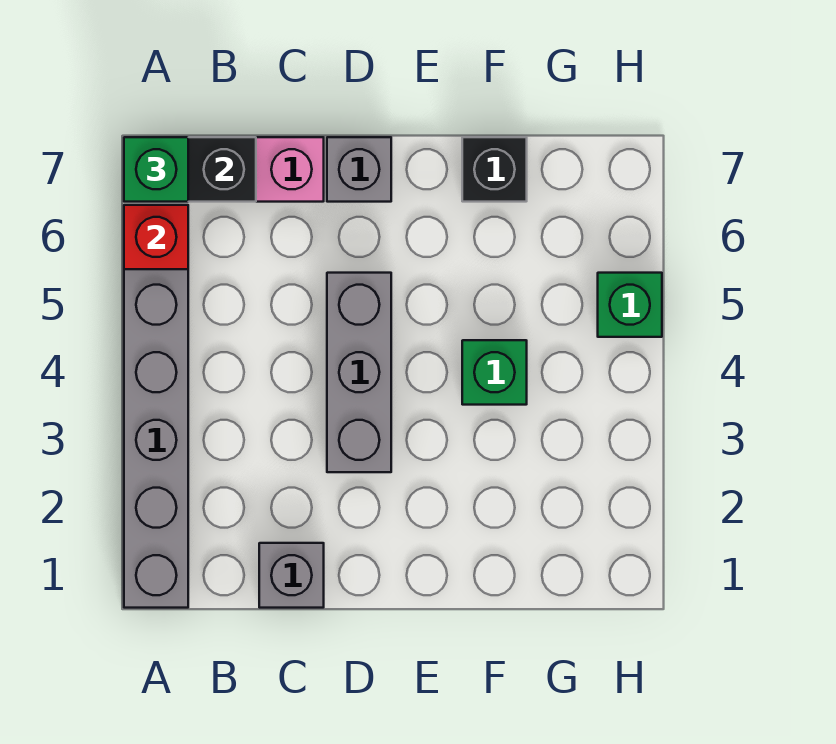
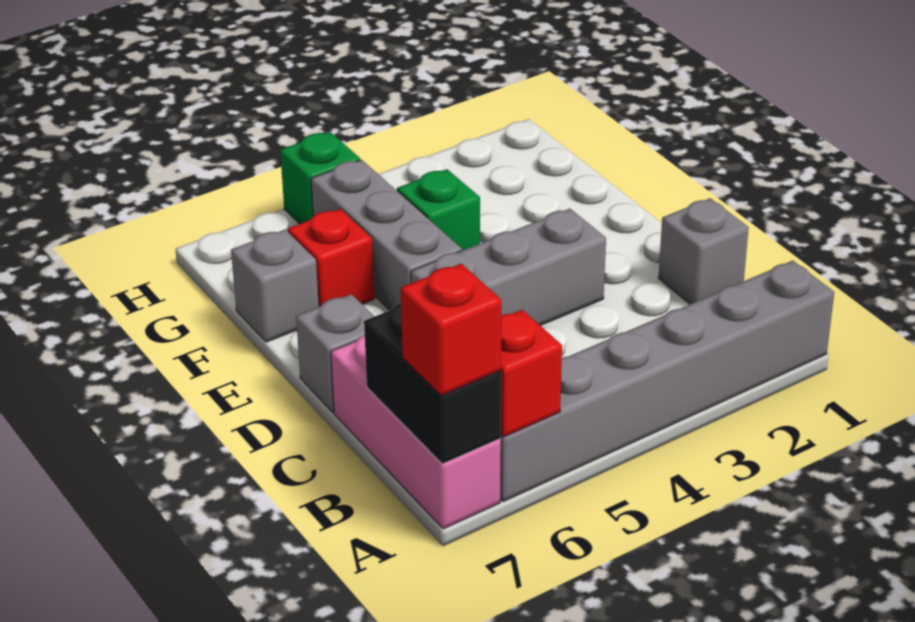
green 1x1 brick [124,137,188,202] -> red 1x1 brick [401,264,501,396]
none -> grey 1x3 brick [311,160,462,310]
none -> red 1x1 brick [288,209,374,307]
black 1x1 brick [462,137,527,202] -> grey 1x1 brick [231,230,319,342]

